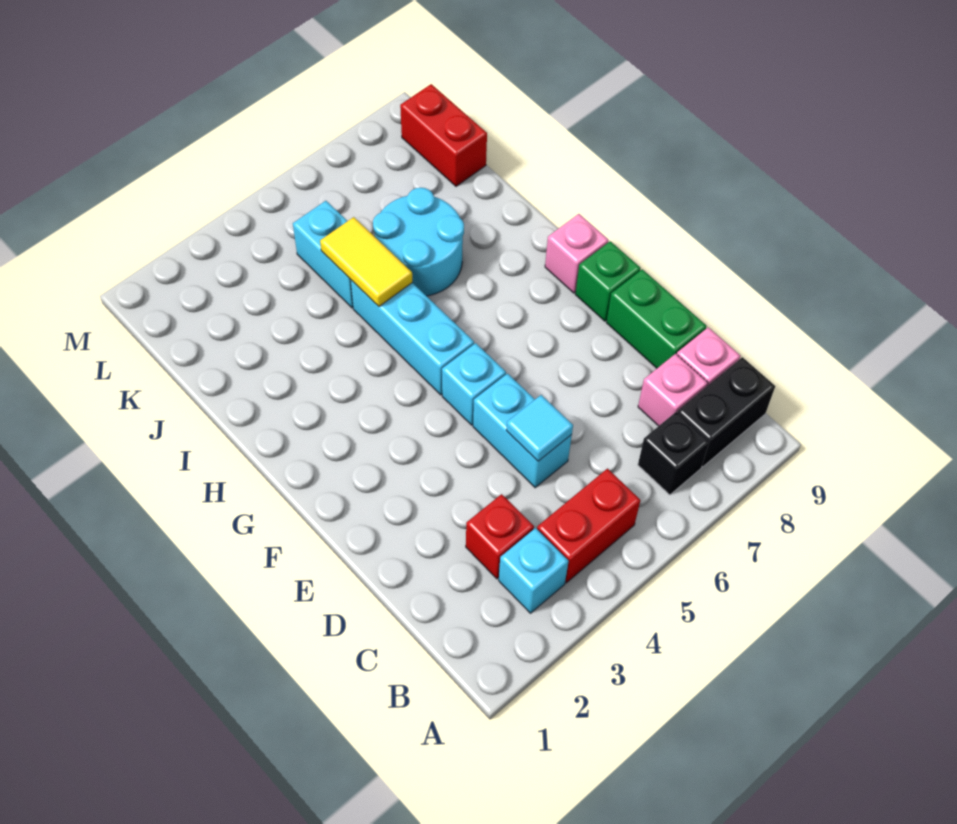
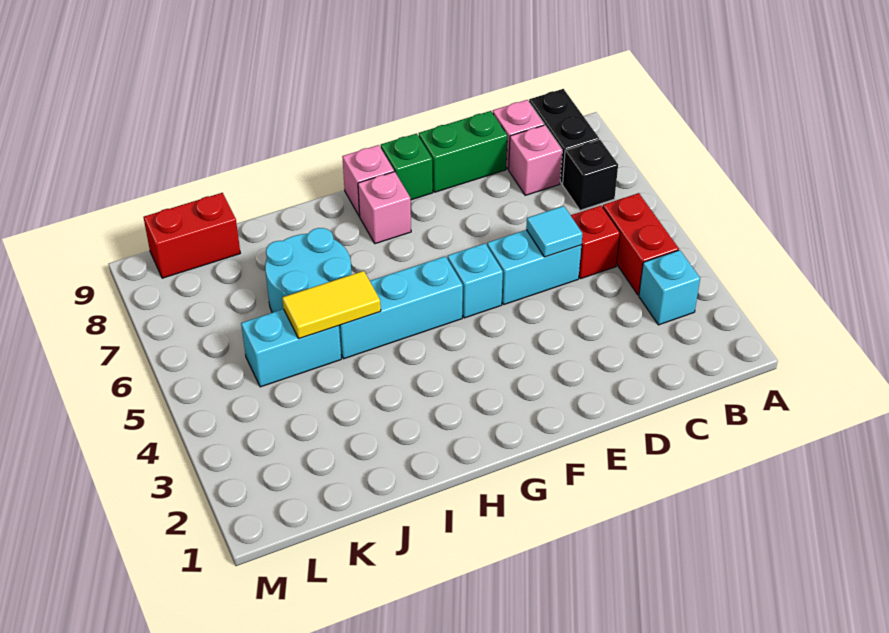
red 1x1 brick [466,494,534,579] -> red 1x1 brick moved to [571,206,620,279]
none -> pink 1x1 brick [358,172,411,244]

